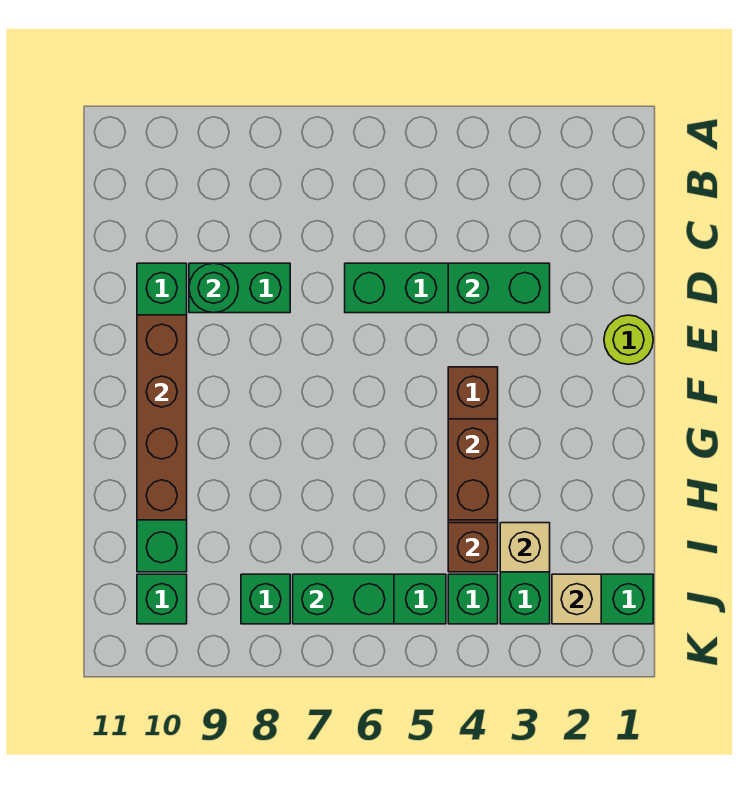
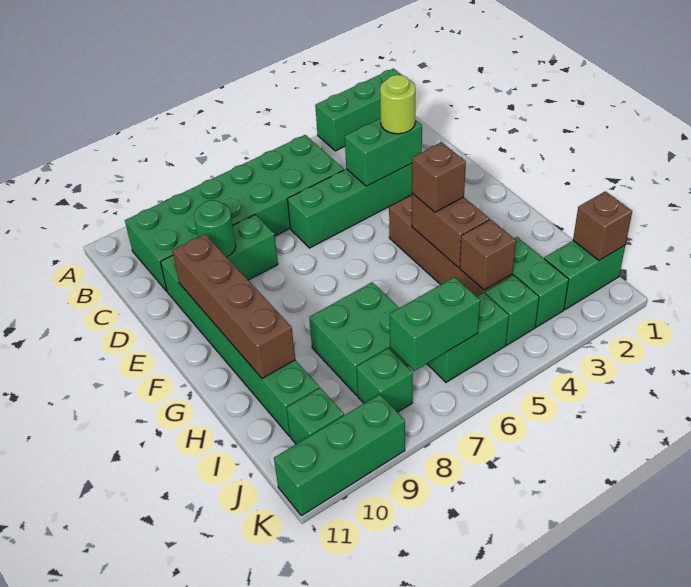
none -> green 1x3 brick [315,69,401,151]
none -> green 2x6 brick [125,135,344,291]
lime 1x1 round brick [604,315,653,365] -> lime 1x1 round brick moved to [380,75,415,134]
none -> brown 1x1 brick [412,142,466,212]
none -> green 2x2 brick [309,282,408,396]
tan 1x1 brick [500,523,550,572] -> none
none -> brown 1x1 brick [573,191,632,260]
tan 1x1 brick [552,574,601,624] -> none
none -> green 1x3 brick [274,394,405,516]

